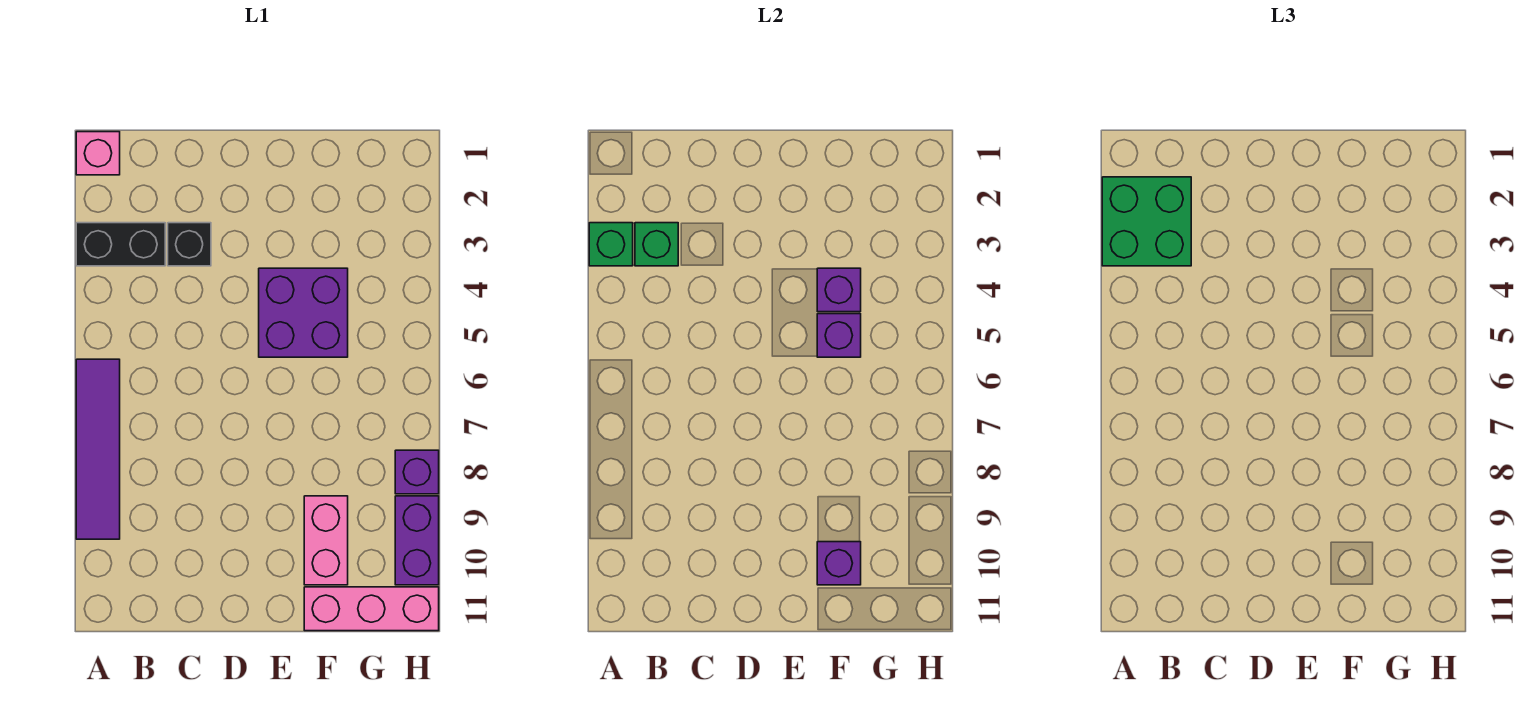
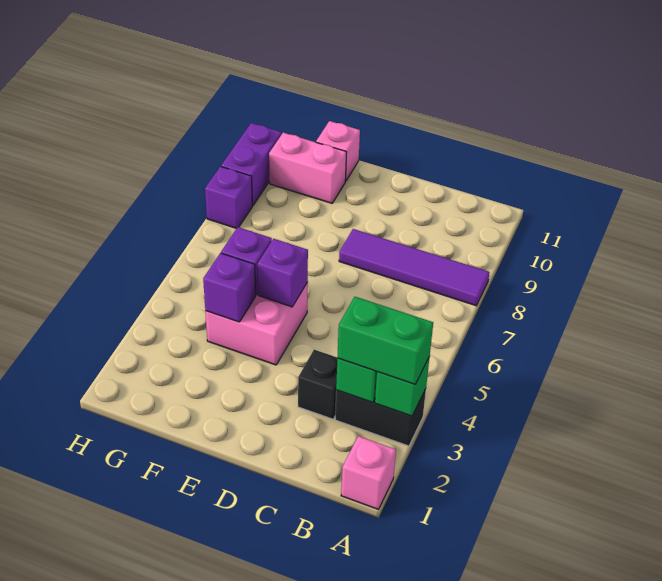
green 2x2 brick [1102,177,1191,266] -> green 1x2 brick [337,297,433,384]
purple 1x4 tile [76,359,120,539] -> purple 1x4 tile turned to [339,229,489,306]
purple 2x2 brick [259,268,348,357] -> pink 2x2 brick [205,282,308,365]
pink 1x2 brick [304,496,348,585] -> pink 1x2 brick turned to [269,133,347,203]
purple 1x1 brick [817,542,861,585] -> purple 1x1 brick moved to [257,239,308,307]
pink 1x3 brick [304,587,439,631] -> pink 1x1 brick [316,121,360,181]

